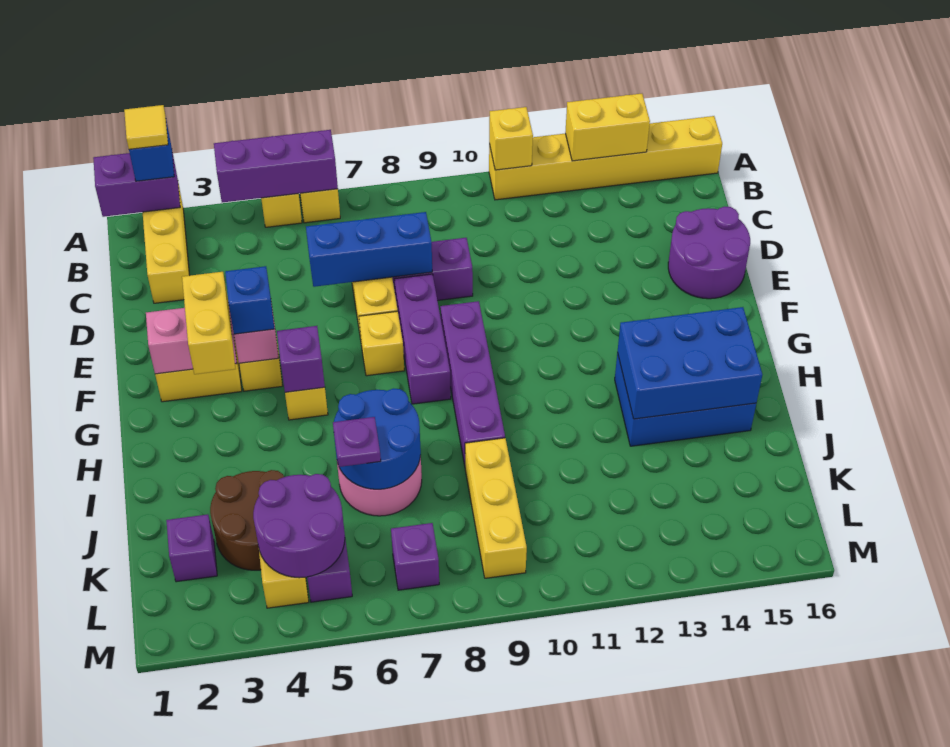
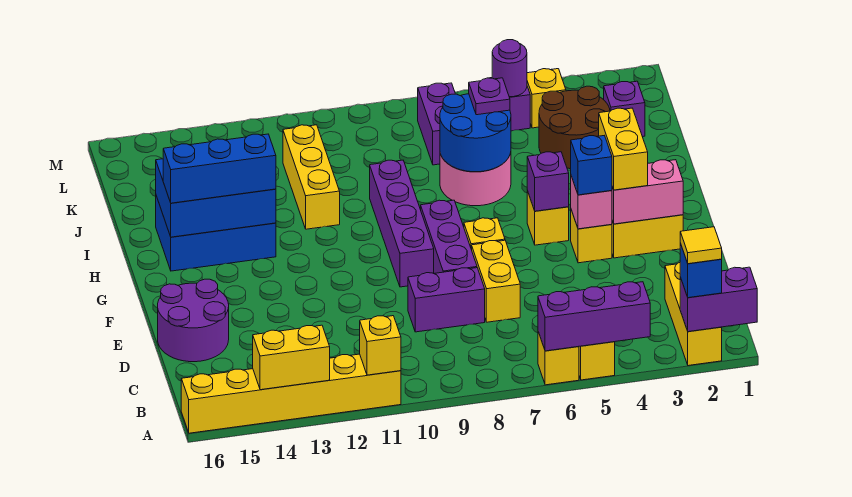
blue 1x3 brick [306,212,432,287] -> blue 1x3 brick moved to [163,134,276,203]
yellow 1x3 brick [465,438,527,578] -> yellow 1x3 brick moved to [283,125,340,229]
purple 2x2 round brick [253,474,345,578] -> purple 1x1 round brick [492,40,527,97]
purple 1x1 brick [391,523,439,590] -> purple 1x2 brick [418,83,455,165]

